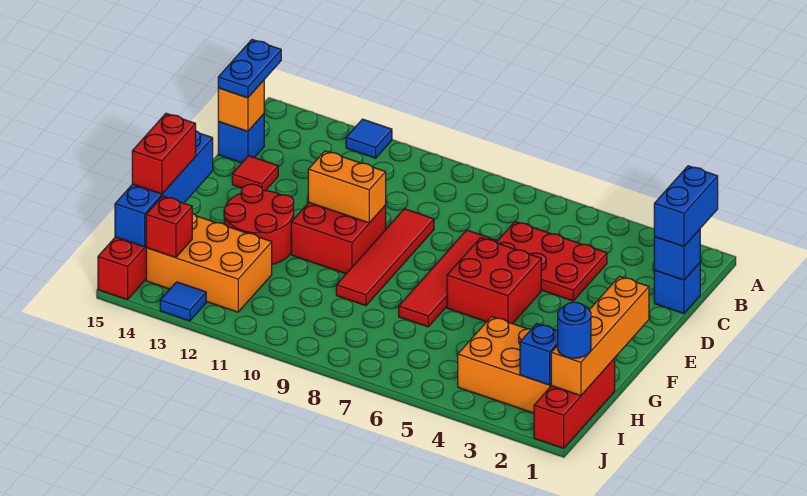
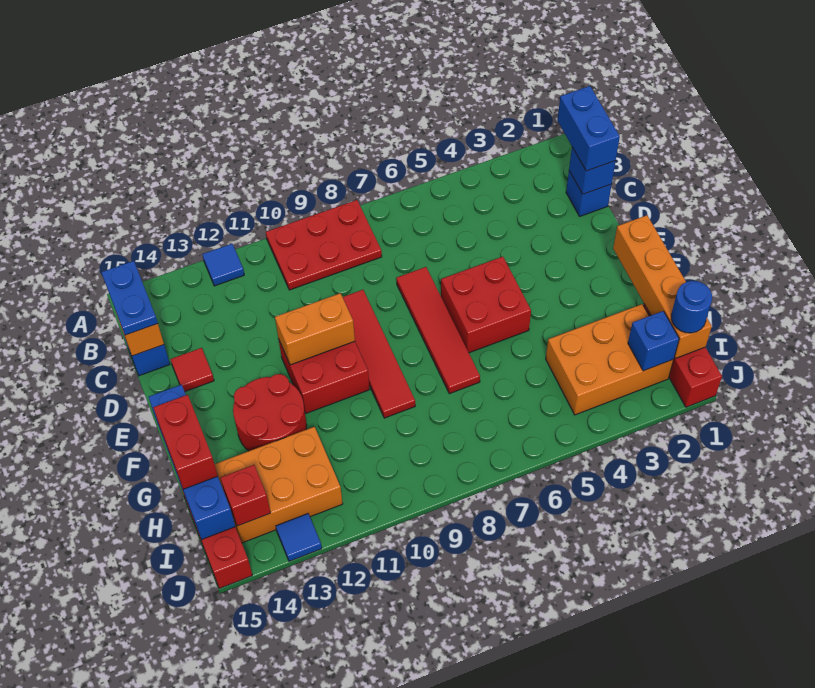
red 2x3 plate [496,222,607,301] -> red 2x3 plate moved to [266,200,382,290]

